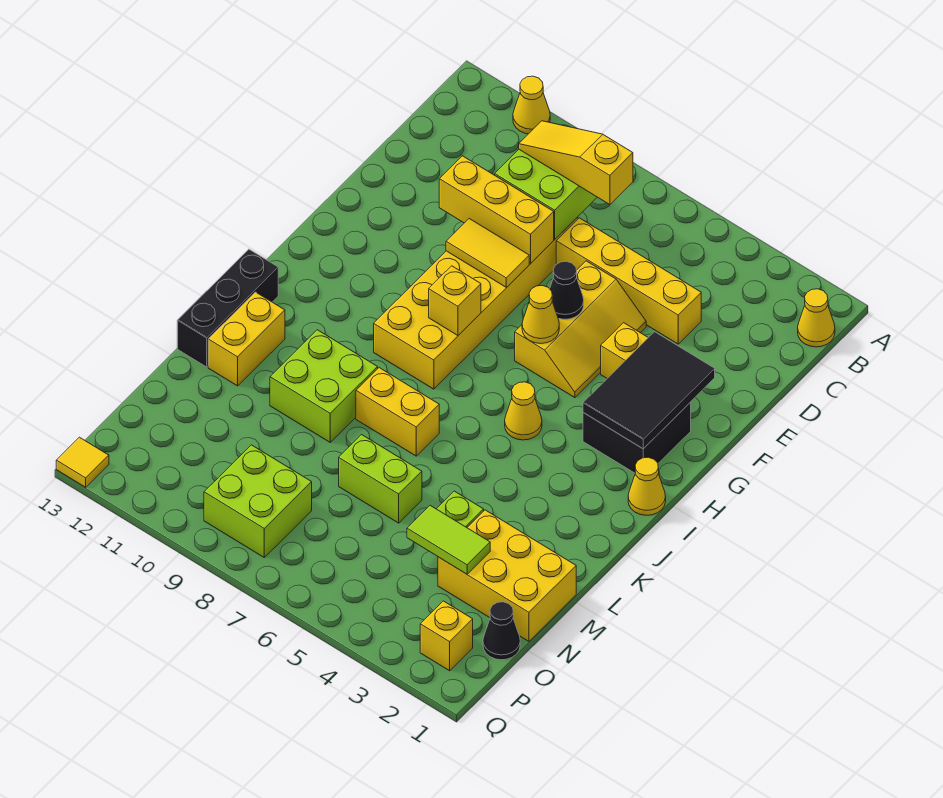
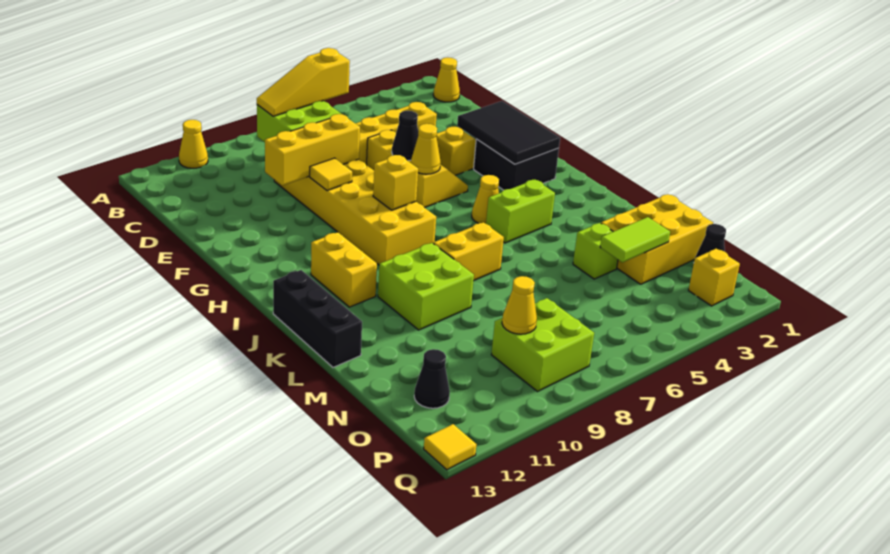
yellow 1x2 tile [446,219,529,287] -> yellow 1x1 tile [310,158,352,191]
yellow 1x1 cone [628,457,666,515] -> yellow 1x1 cone moved to [502,276,537,334]
yellow 1x2 brick [208,292,285,386] -> yellow 1x2 brick moved to [311,232,377,307]
lime 1x2 brick [339,435,422,523] -> lime 1x2 brick moved to [486,180,555,243]
none -> black 1x1 cone [414,349,450,408]

